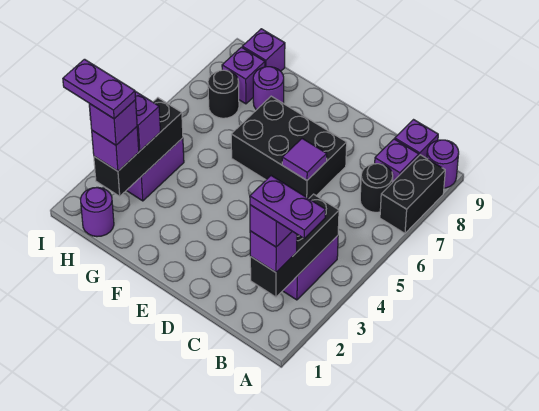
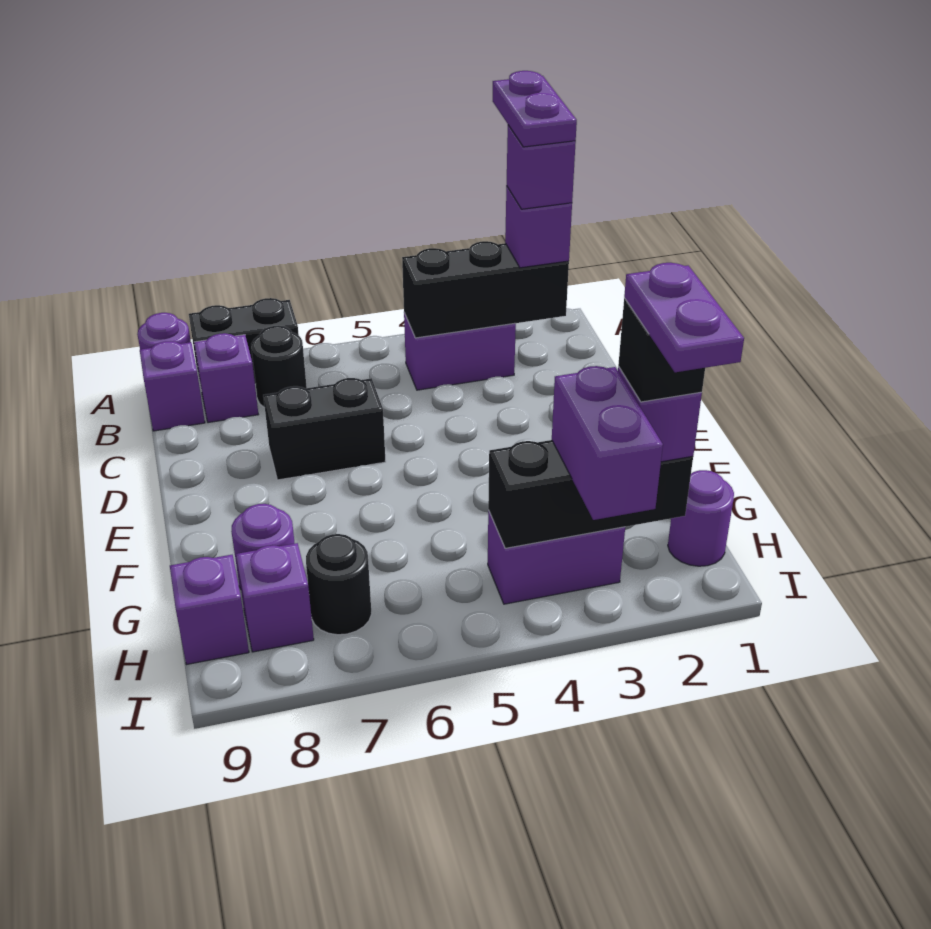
black 2x3 brick [231,96,347,199] -> black 1x2 brick [263,378,386,480]
purple 1x1 tile [282,139,327,180] -> none
purple 1x1 brick [89,100,137,145] -> black 1x1 brick [618,298,705,402]

